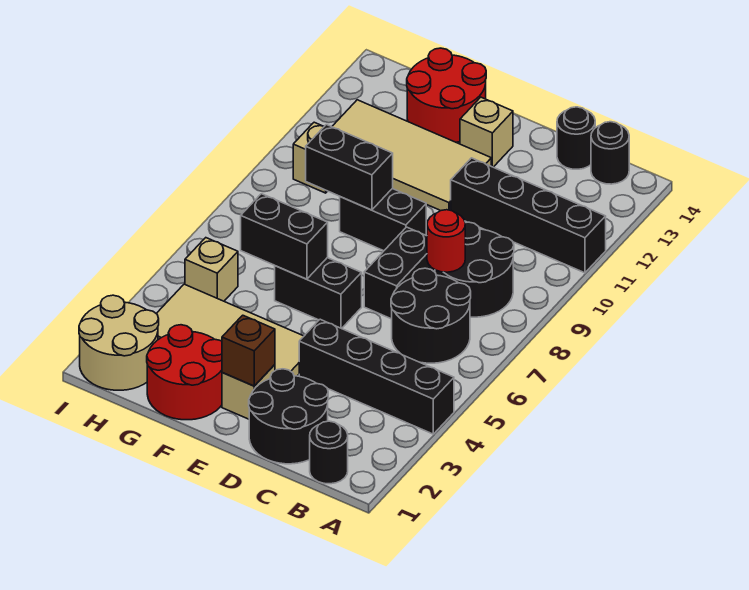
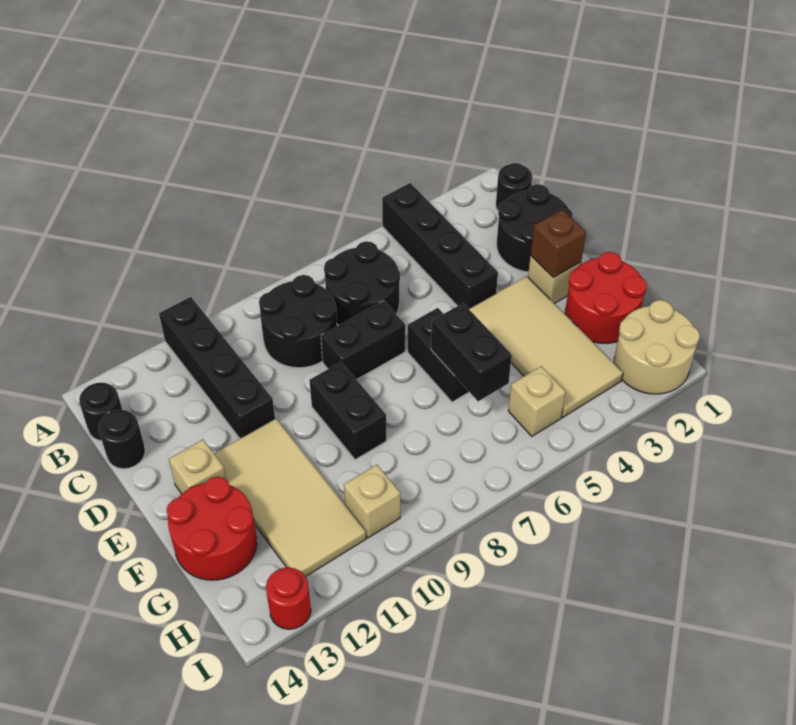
red 1x1 round brick [427,210,465,272] -> red 1x1 round brick moved to [266,567,311,629]
black 1x2 brick [306,125,393,210] -> none

